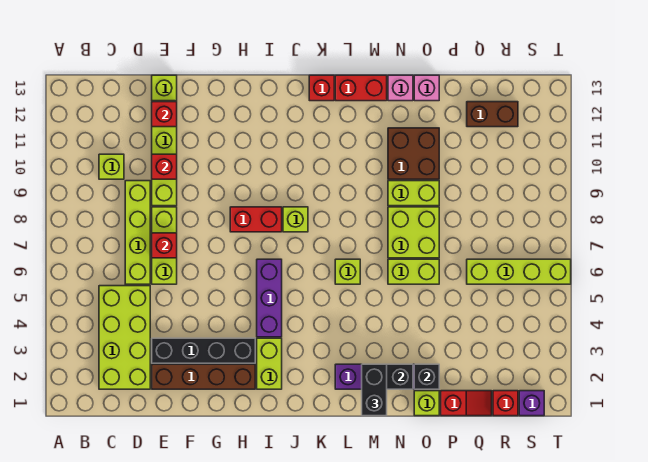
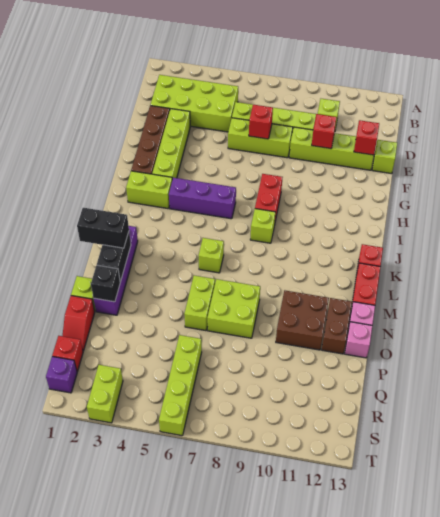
black 1x4 brick [152,338,255,363] -> lime 1x4 brick [152,109,190,180]
lime 1x2 brick [388,181,439,206] -> lime 1x2 brick moved to [87,365,123,423]
brown 1x2 brick [467,102,518,127] -> brown 1x2 brick moved to [322,298,352,354]

